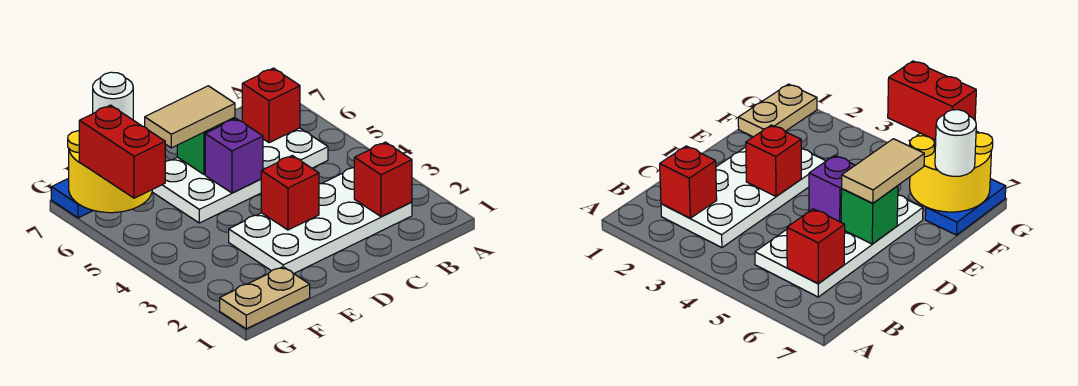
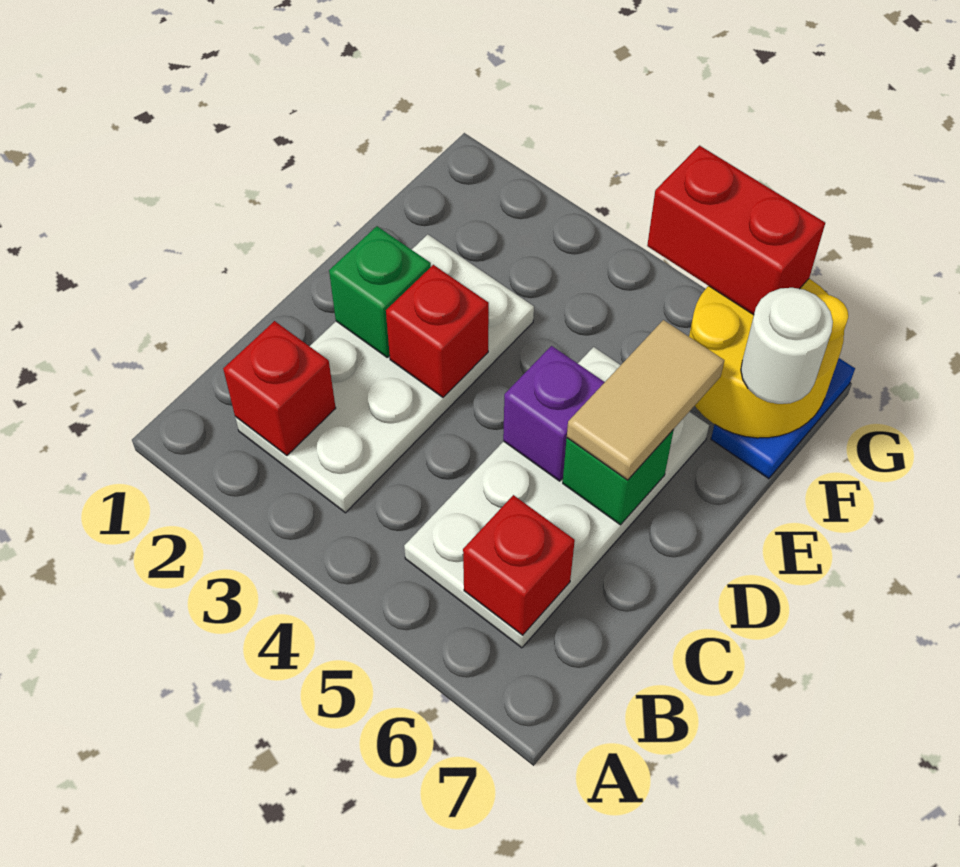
none -> green 1x1 brick [329,226,431,357]
tan 1x2 plate [220,267,310,329] -> none

